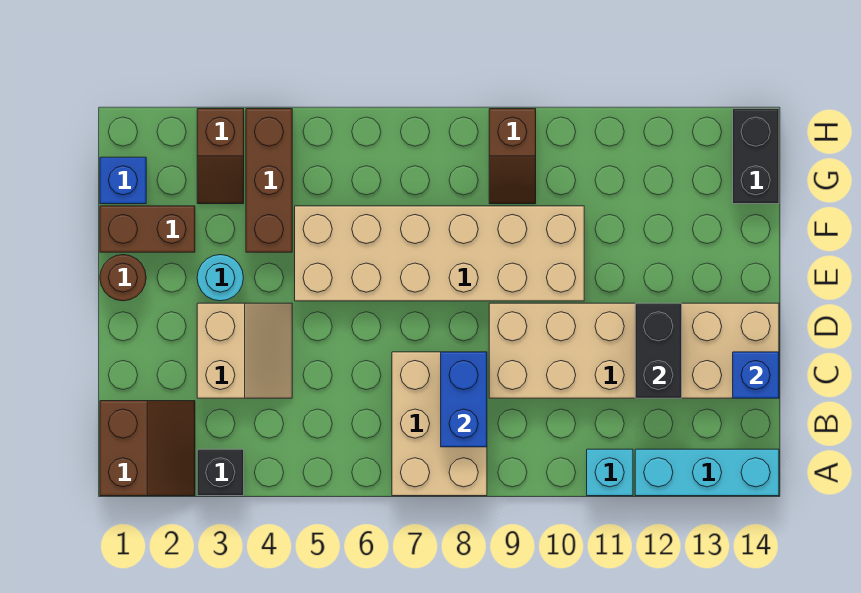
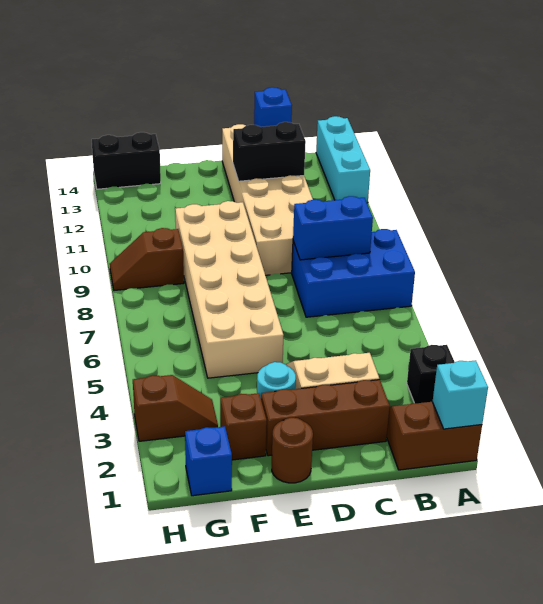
tan 2x3 brick [392,352,487,496] -> blue 2x3 brick [292,229,415,317]
cyan 1x1 brick [587,449,633,496] -> cyan 1x1 brick moved to [433,360,488,429]
brown 1x2 brick [100,206,195,252] -> brown 1x1 brick [220,393,267,460]
brown 1x3 brick [246,109,292,252] -> brown 1x3 brick moved to [261,380,390,456]
brown 1x2 slope [489,109,536,204] -> brown 1x2 slope turned to [110,228,184,290]

